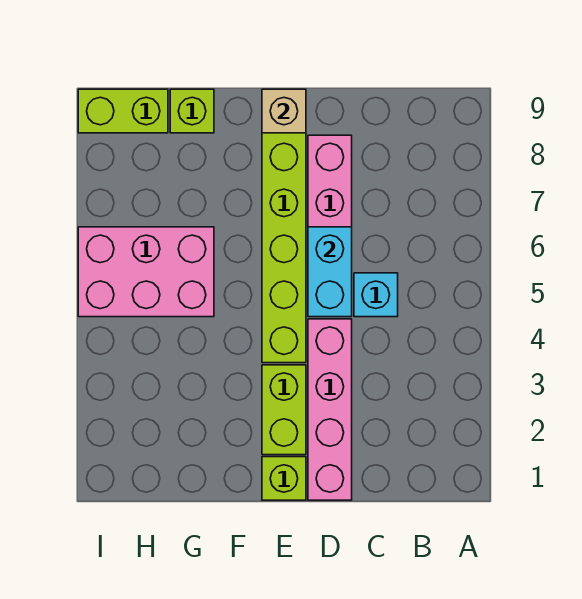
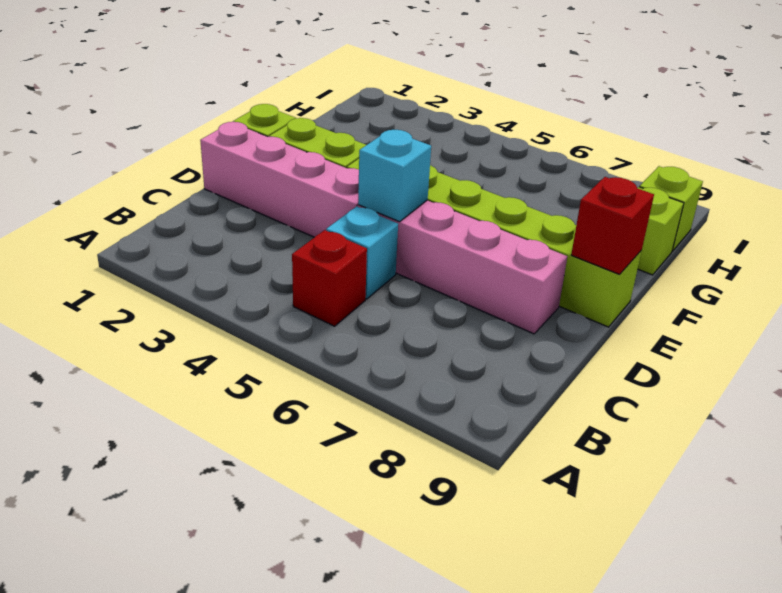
none -> red 1x1 brick [292,230,367,326]
cyan 1x2 brick [308,227,352,317] -> cyan 1x1 brick [358,130,431,222]
tan 1x1 brick [262,89,306,133] -> red 1x1 brick [571,177,654,274]
pink 2x3 brick [78,227,214,317] -> none
lime 1x2 brick [78,89,168,133] -> lime 1x1 brick [640,166,703,251]

